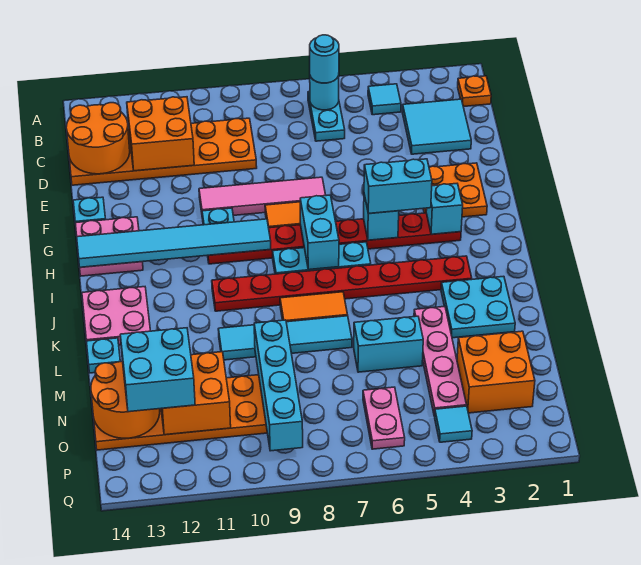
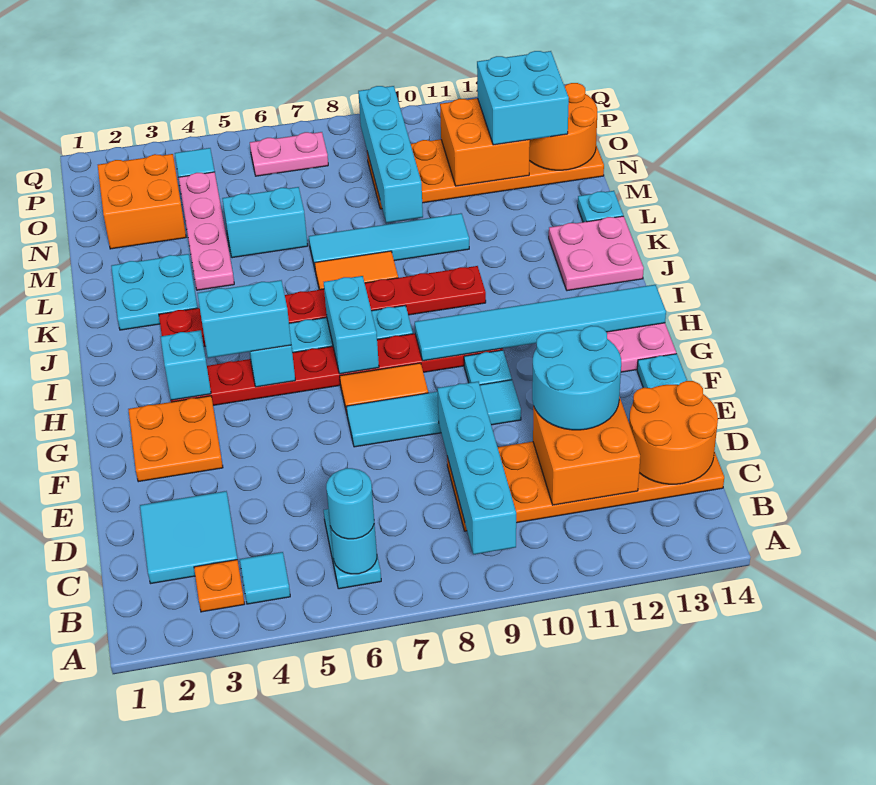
orange 1x1 plate [458,76,491,107] -> orange 1x1 plate moved to [194,560,245,612]
none -> cyan 1x4 brick [437,382,516,554]
none -> cyan 2x2 round brick [532,326,621,430]
pink 1x4 tile [199,177,326,215] -> cyan 1x4 tile [346,380,521,447]
pink 1x2 plate [363,387,405,449] -> pink 1x2 plate turned to [250,132,328,176]

